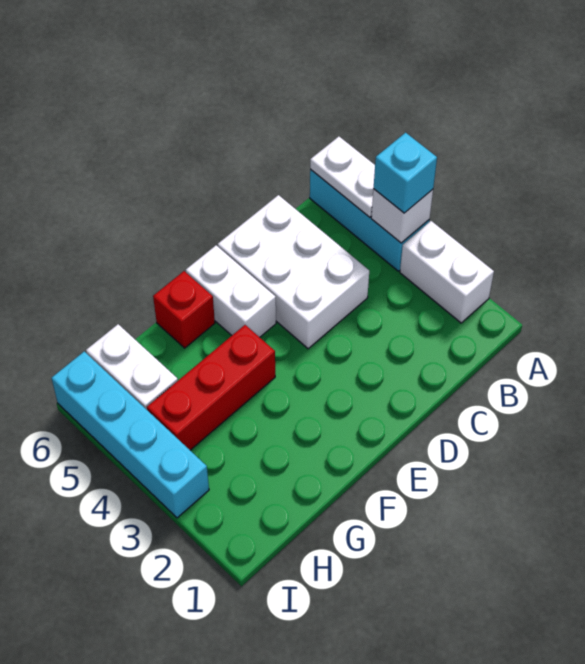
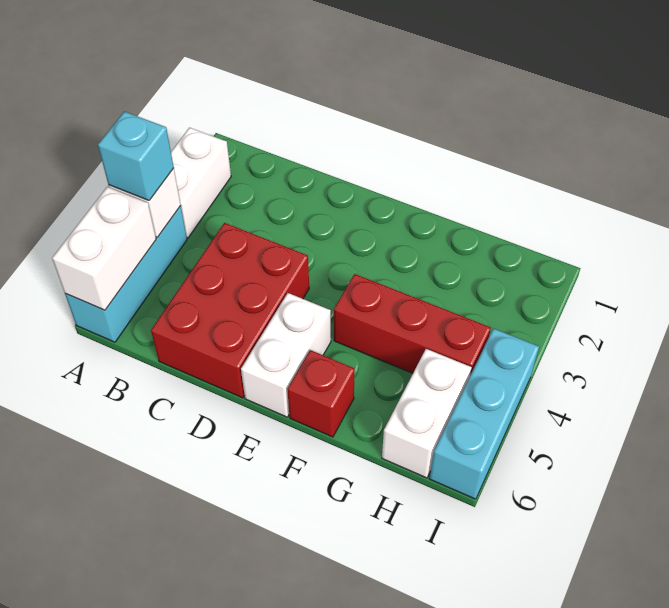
white 1x2 plate [310,136,375,217] -> white 1x2 brick [52,187,156,310]
white 2x3 brick [218,195,369,349] -> red 2x3 brick [151,223,309,398]
cyan 1x4 brick [52,352,209,518] -> cyan 1x3 brick [430,329,539,499]

